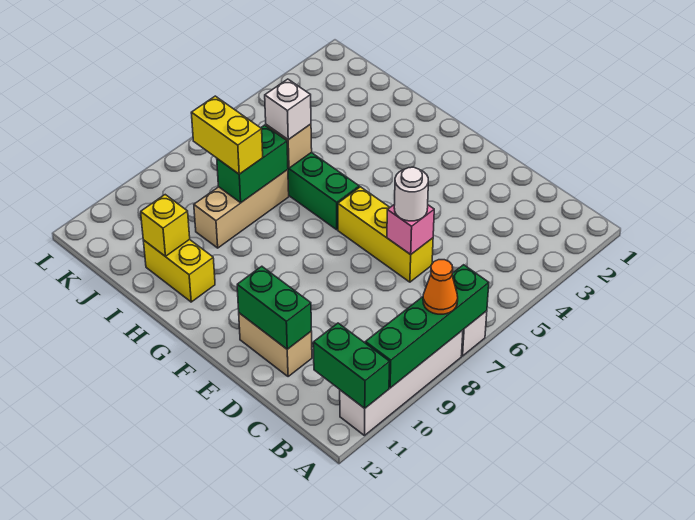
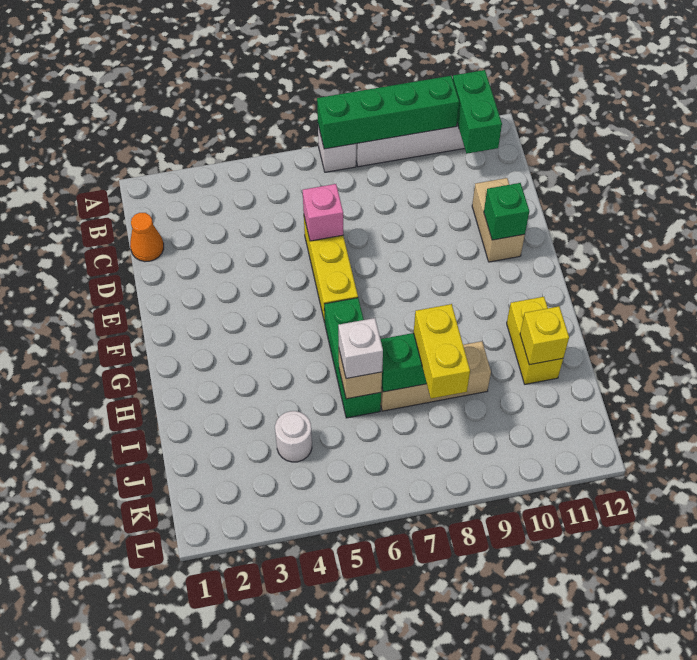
orange 1x1 cone [423,260,458,314] -> orange 1x1 cone moved to [130,213,164,262]
white 1x1 round brick [394,167,428,221] -> white 1x1 round brick moved to [275,411,312,462]
green 1x2 brick [237,266,311,349] -> green 1x1 brick [484,183,529,240]

